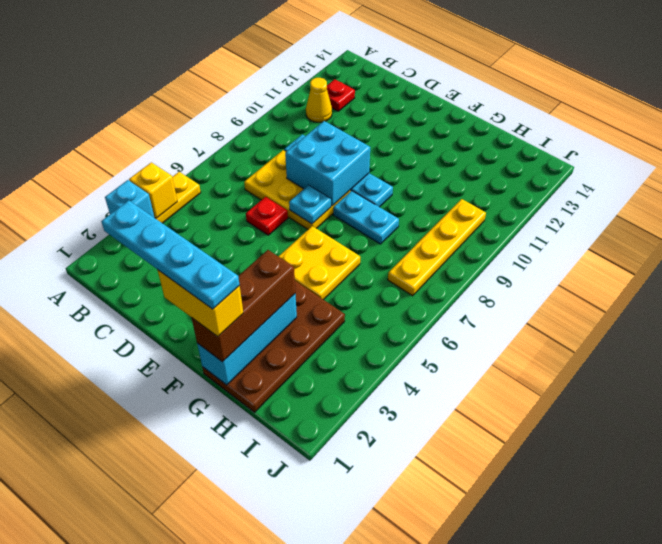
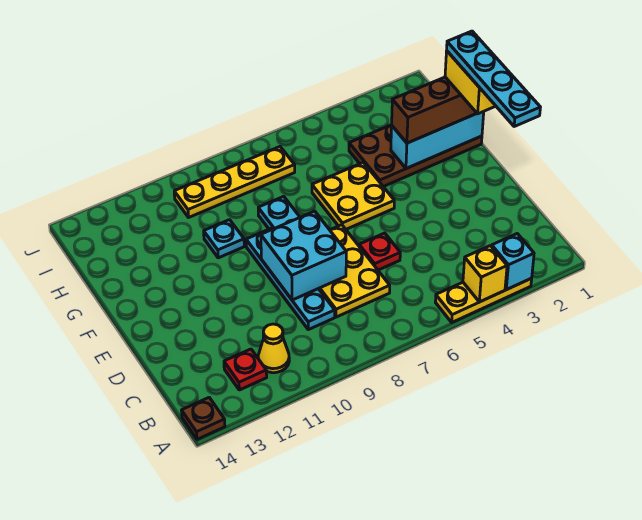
none -> brown 1x1 plate [181,398,225,439]
cyan 1x1 plate [289,185,331,224] -> cyan 1x1 plate moved to [204,220,244,258]

